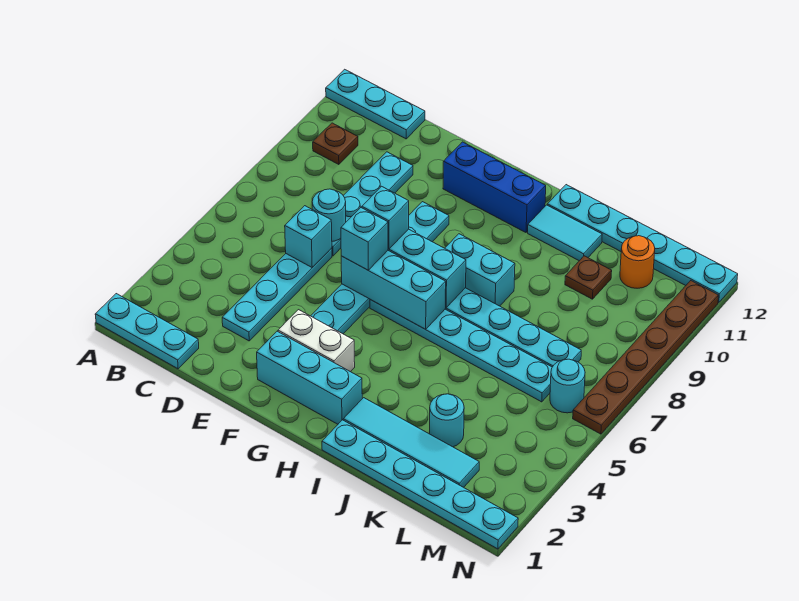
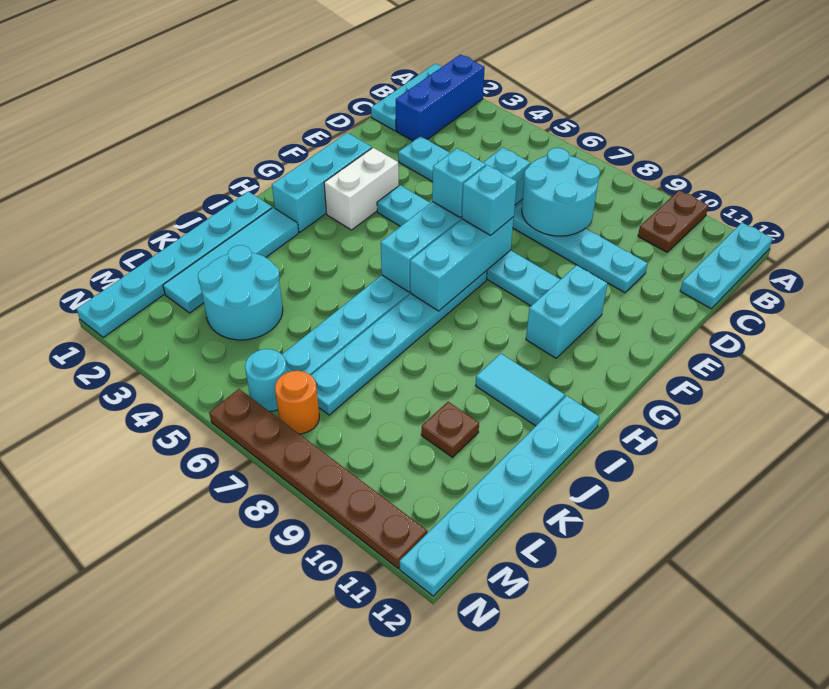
brown 1x1 plate [313,123,358,165] -> brown 1x2 plate [638,190,709,252]
cyan 1x1 round brick [312,189,346,241] -> cyan 2x2 round brick [522,148,600,236]
blue 1x3 brick [443,142,546,232] -> blue 1x3 brick moved to [396,54,485,141]
cyan 1x2 brick [445,234,515,306] -> cyan 1x2 brick moved to [526,265,608,358]
cyan 1x2 tile [528,205,602,261] -> cyan 1x2 tile turned to [476,354,565,426]
cyan 1x1 round brick [430,394,464,447] -> cyan 2x2 round brick [198,245,283,340]
orange 1x1 round brick [620,236,655,288] -> orange 1x1 round brick moved to [275,371,319,434]

